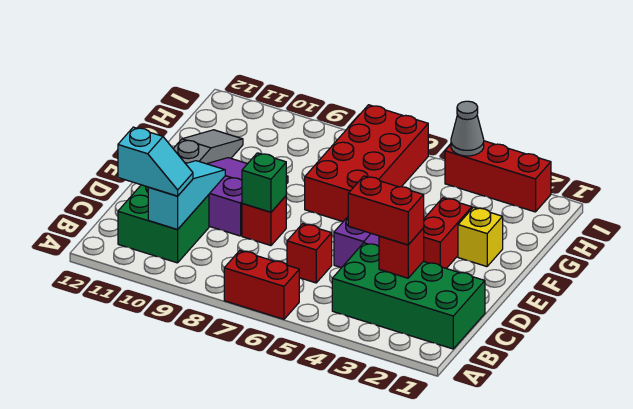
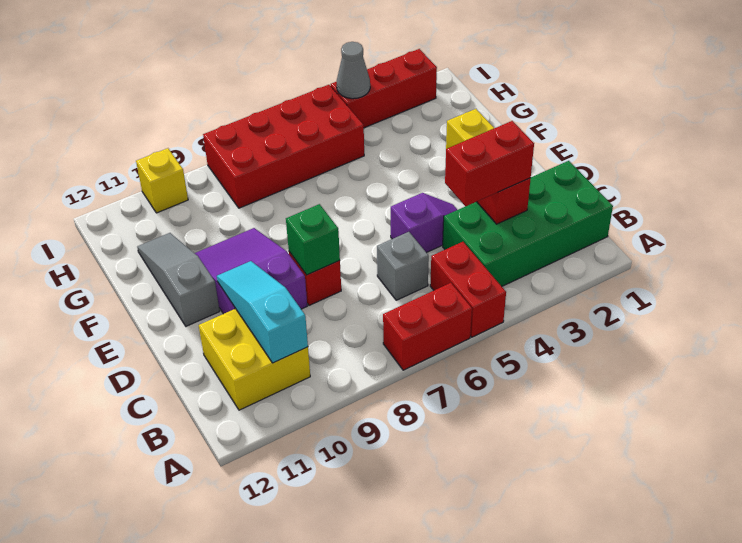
green 2x2 brick [118,185,209,263] -> yellow 2x2 brick [199,309,310,410]
cyan 1x2 slope [118,127,193,196] -> none
red 1x1 brick [287,224,332,283] -> grey 1x1 brick [377,232,429,300]
red 1x2 brick [424,198,472,268] -> red 1x2 brick moved to [430,242,506,337]
red 2x4 brick [305,105,428,222] -> red 2x4 brick turned to [203,85,364,208]
none -> yellow 1x1 brick [136,148,188,213]

